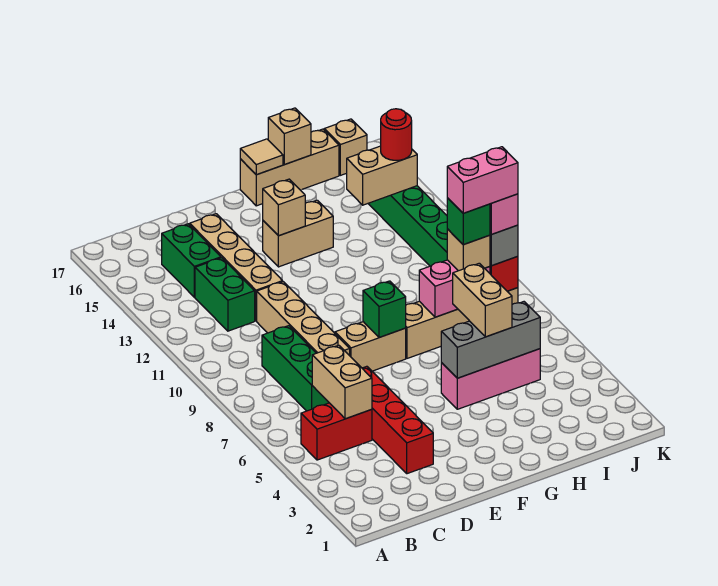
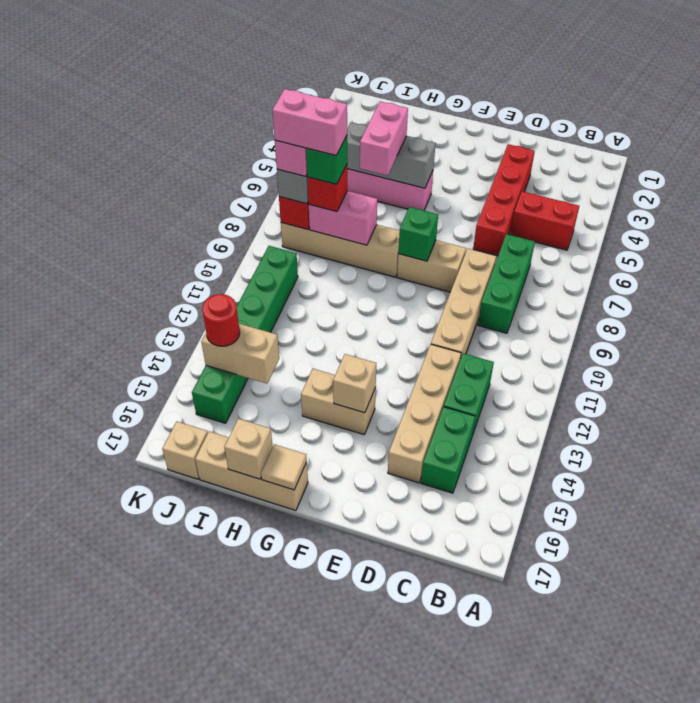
tan 1x2 brick [312,345,372,419] -> none
tan 1x2 brick [453,263,512,337] -> pink 1x2 brick [360,102,408,176]
tan 1x1 brick [447,229,490,271] -> red 1x1 brick [307,165,347,212]

